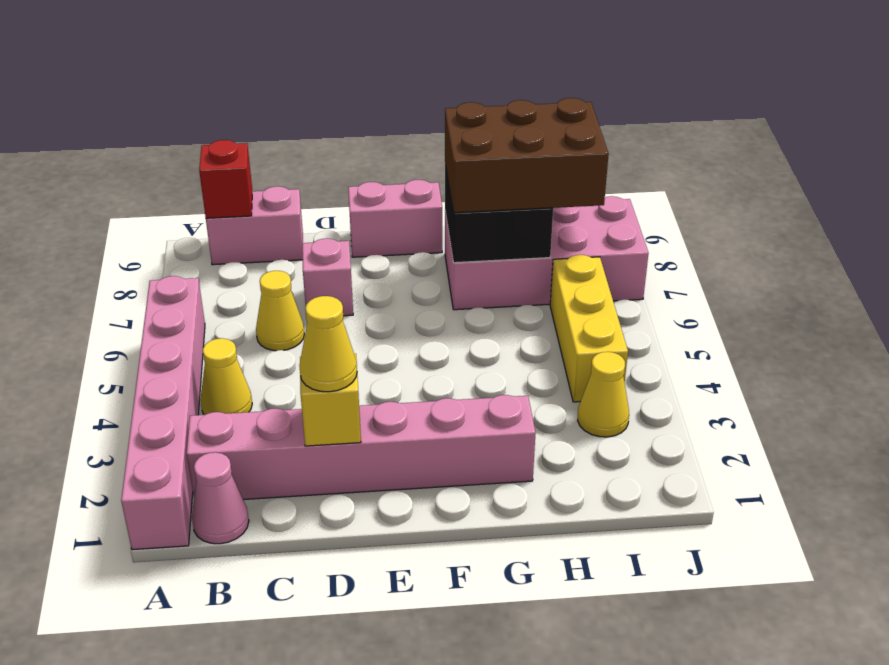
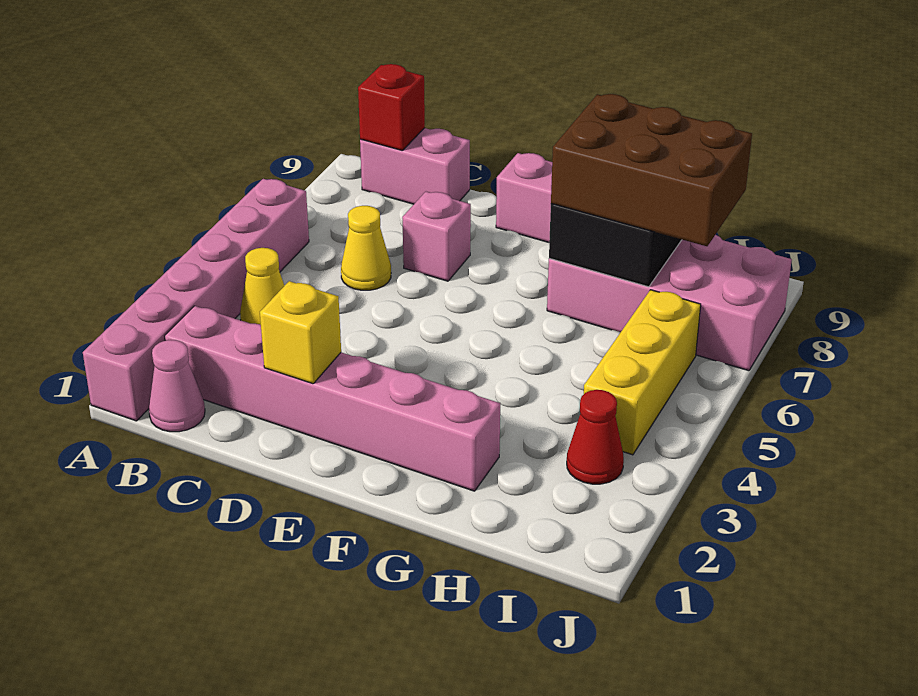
yellow 1x1 cone [299,296,357,392] -> none
yellow 1x1 cone [578,352,629,437] -> red 1x1 cone [567,390,624,484]

